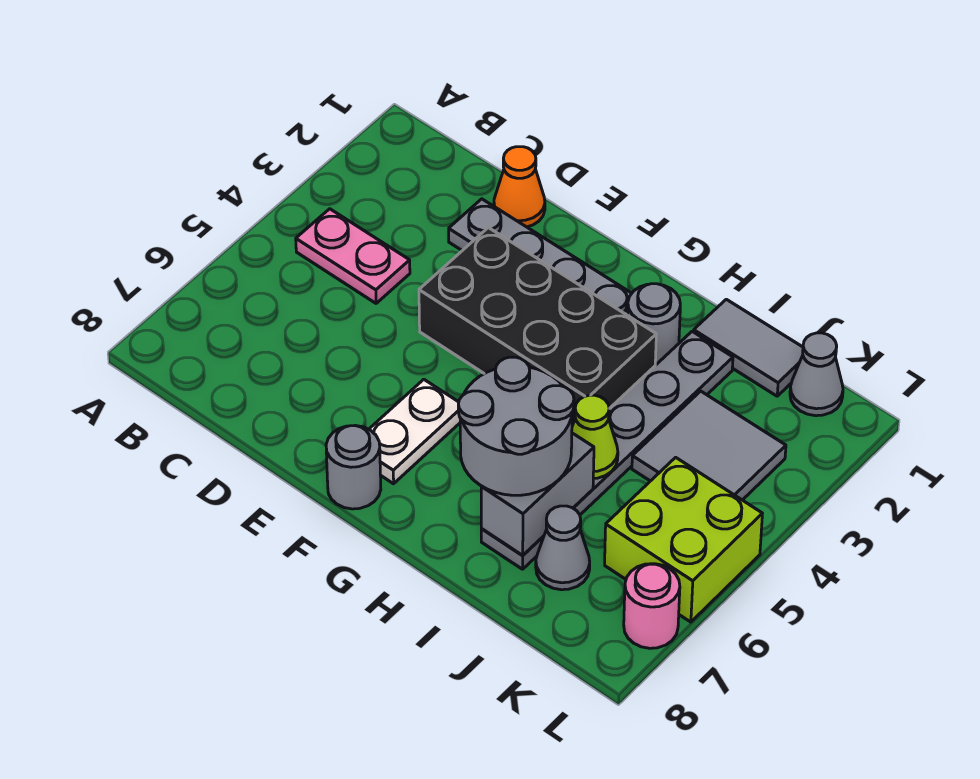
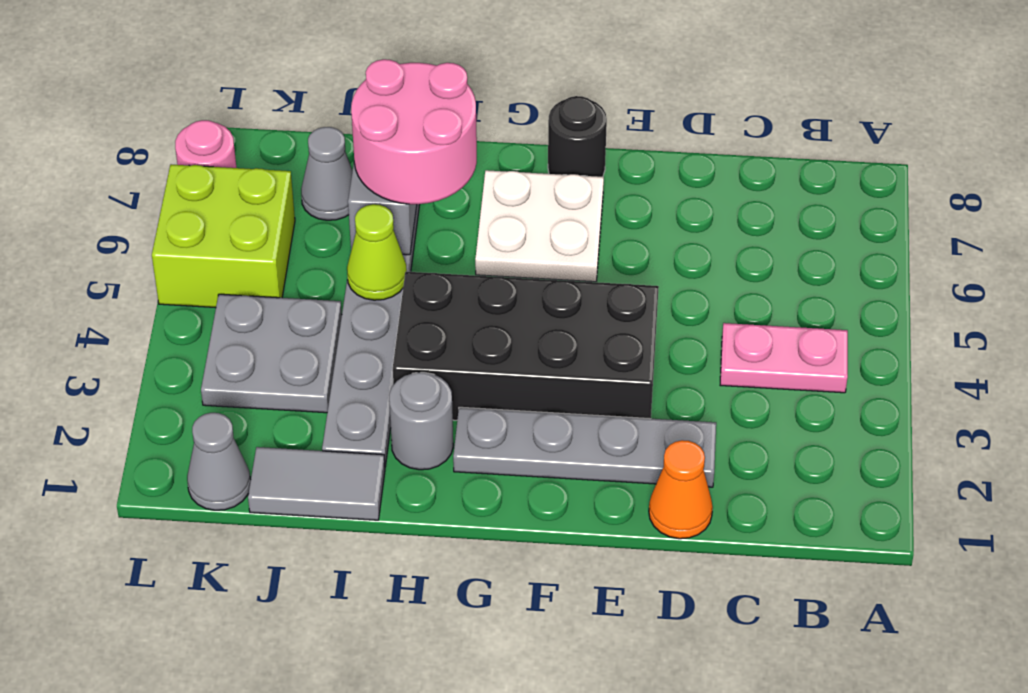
white 1x2 plate [369,379,460,484] -> white 2x2 plate [475,170,604,282]
grey 1x1 round brick [326,426,381,509] -> black 1x1 round brick [548,96,607,177]
grey 2x2 round brick [458,357,574,495] -> pink 2x2 round brick [351,59,477,204]
grey 2x2 tile [632,391,786,500] -> grey 2x2 plate [201,294,342,413]

